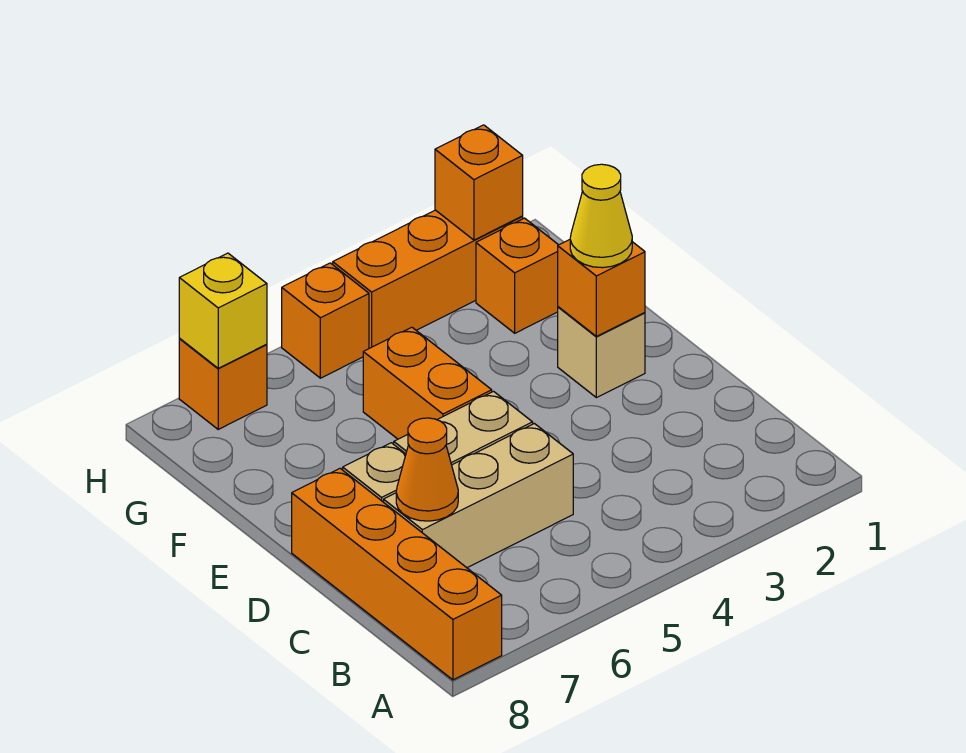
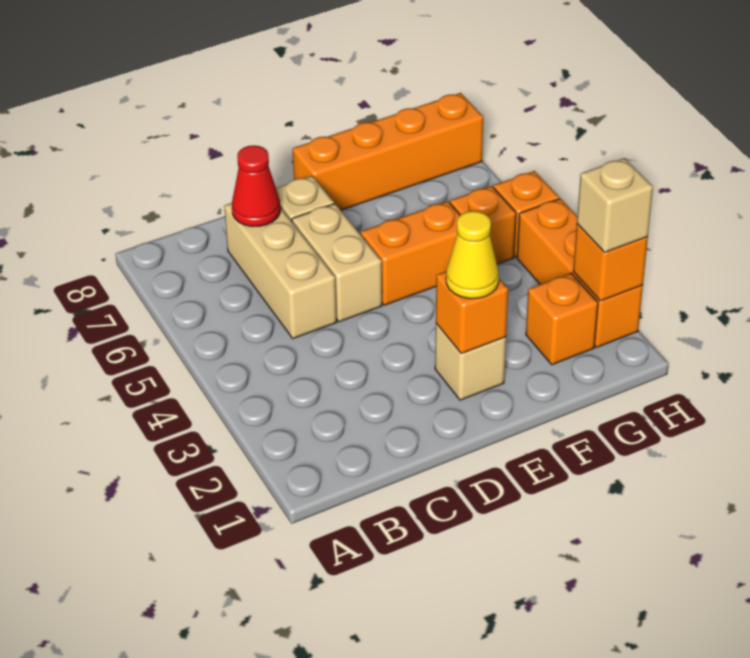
orange 1x4 brick [292,468,502,680] -> orange 1x4 brick moved to [293,93,483,210]
orange 1x1 cone [396,418,458,521] -> red 1x1 cone [232,145,280,227]
none -> tan 1x1 brick [577,158,653,252]
orange 1x1 brick [179,339,267,429] -> orange 1x1 brick moved to [450,186,516,264]
yellow 1x1 brick [179,253,267,368] -> none

